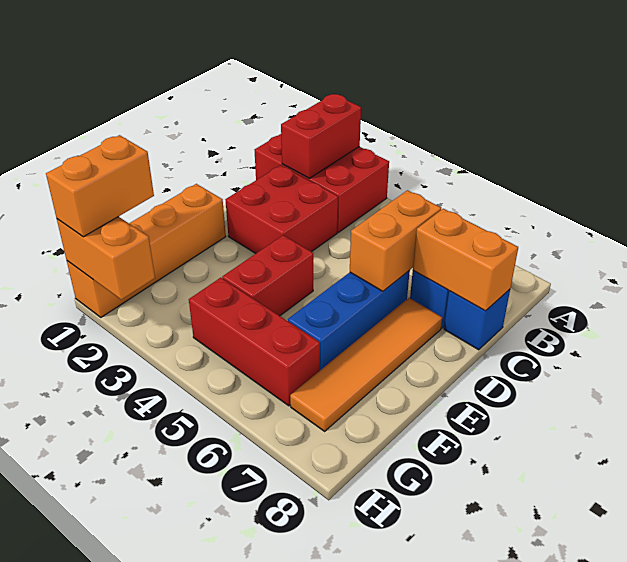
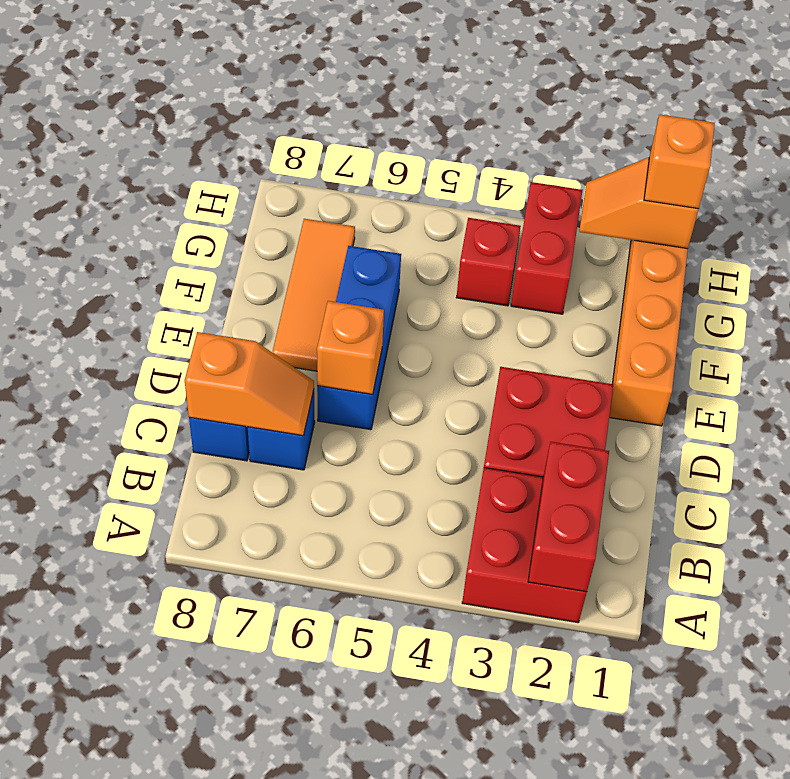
red 2x3 brick [255,134,389,232] -> red 2x2 brick [462,468,587,623]
orange 1x2 brick [350,190,441,291] -> orange 1x1 brick [317,301,384,394]
orange 1x2 brick [413,209,518,311] -> orange 1x2 slope [185,332,314,436]
orange 1x4 tile [290,298,442,431] -> orange 1x3 tile [272,219,355,371]
red 1x2 brick [222,235,313,316] -> red 1x2 brick moved to [511,182,583,314]
orange 1x2 brick [46,135,154,237] -> orange 1x1 brick [644,115,715,209]
red 1x3 brick [189,278,320,406] -> red 1x1 brick [456,218,521,306]
orange 1x2 brick [57,217,155,300] -> orange 1x2 slope [579,158,699,249]

